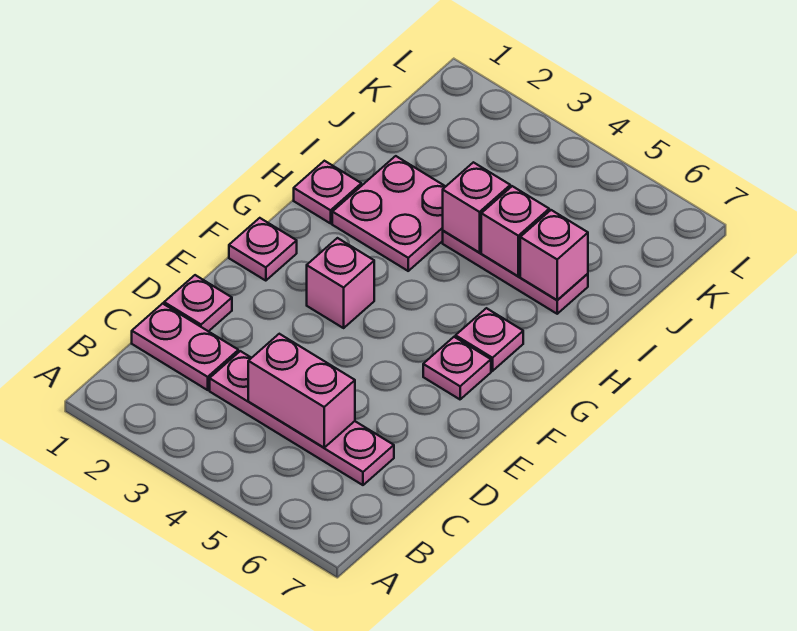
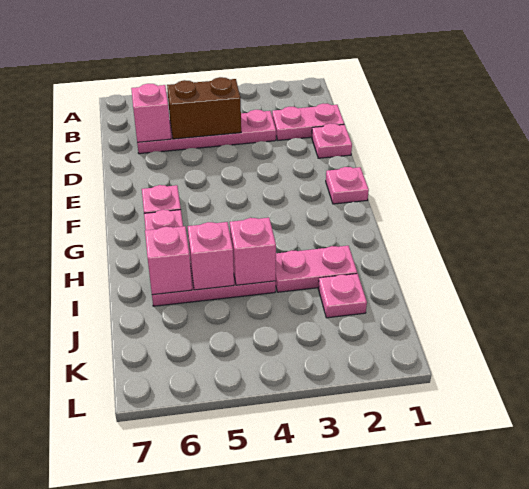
pink 1x2 brick [248,334,355,448] -> brown 1x2 brick [167,77,241,139]
pink 1x1 brick [307,238,374,328] -> pink 1x1 brick moved to [131,84,171,142]
pink 1x1 plate [294,161,361,223] -> pink 1x1 plate moved to [318,274,367,318]
pink 2x2 plate [332,156,446,271] -> pink 1x2 plate [276,246,357,292]

